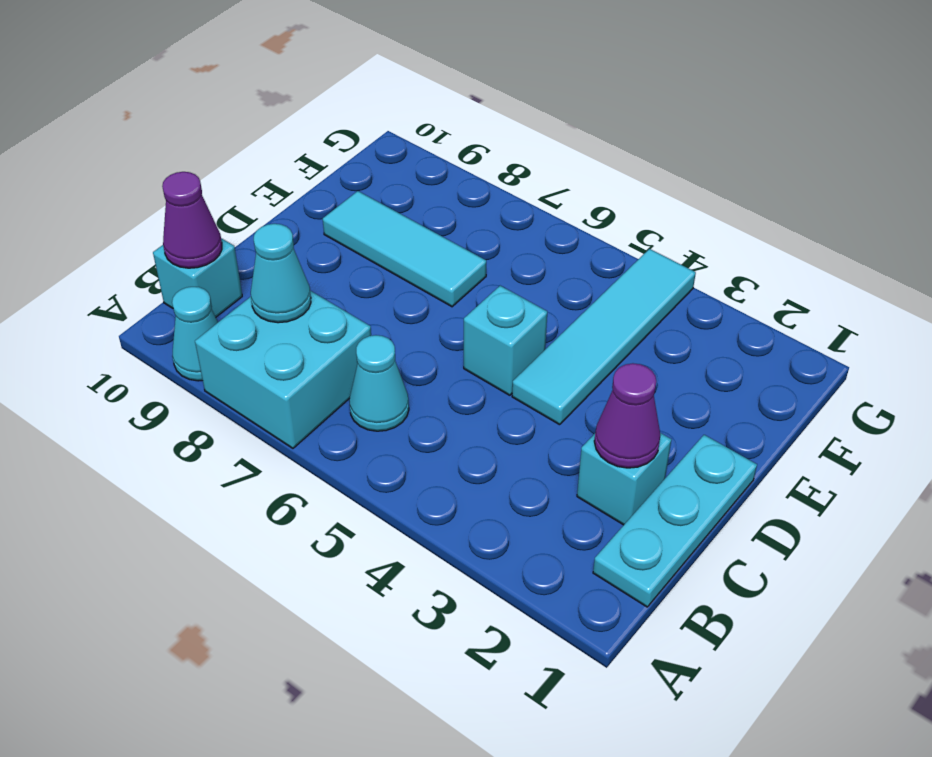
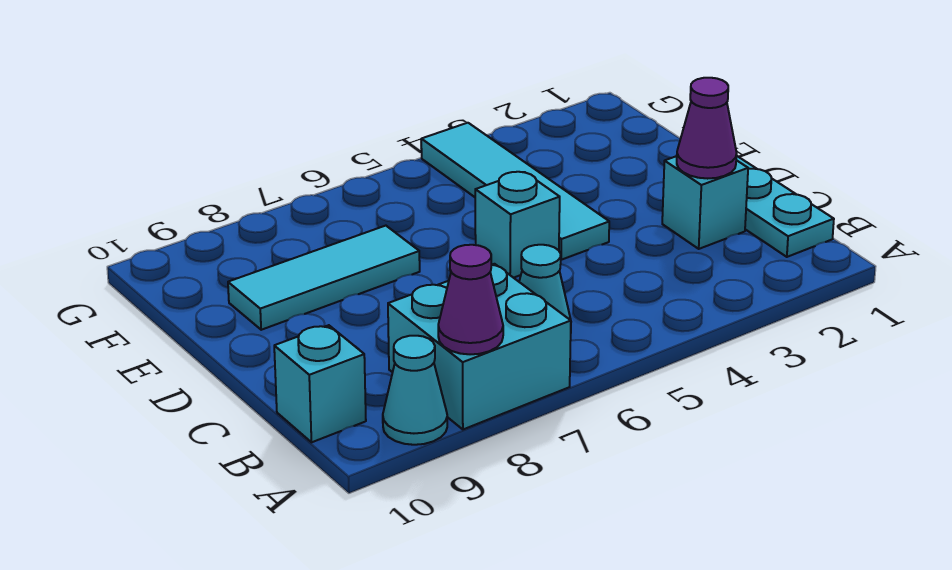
cyan 1x1 cone [251,224,311,323] -> none
purple 1x1 cone [162,172,222,268] -> purple 1x1 cone moved to [438,245,503,354]

